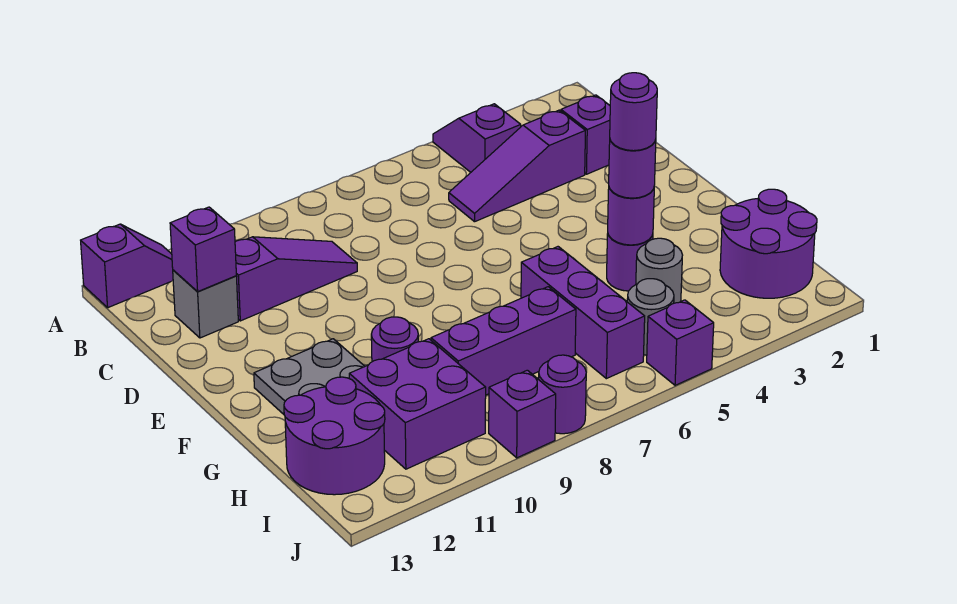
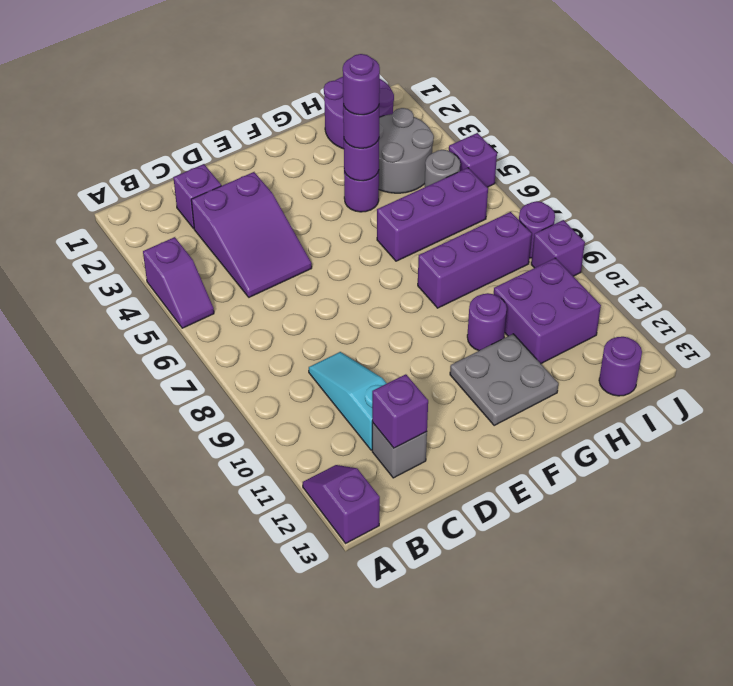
purple 1x2 slope [433,104,521,172] -> purple 1x2 slope turned to [143,237,214,328]
purple 1x3 slope [449,110,585,222] -> purple 2x3 slope [191,172,312,297]
purple 1x3 slope [235,237,357,321] -> cyan 1x3 slope [309,352,387,450]
grey 1x1 round brick [636,238,682,303] -> grey 2x2 round brick [379,108,434,193]
purple 1x3 brick [431,287,576,395] -> purple 1x3 brick turned to [418,212,532,308]
purple 2x2 round brick [284,377,385,495] -> purple 1x1 round brick [599,337,642,396]

